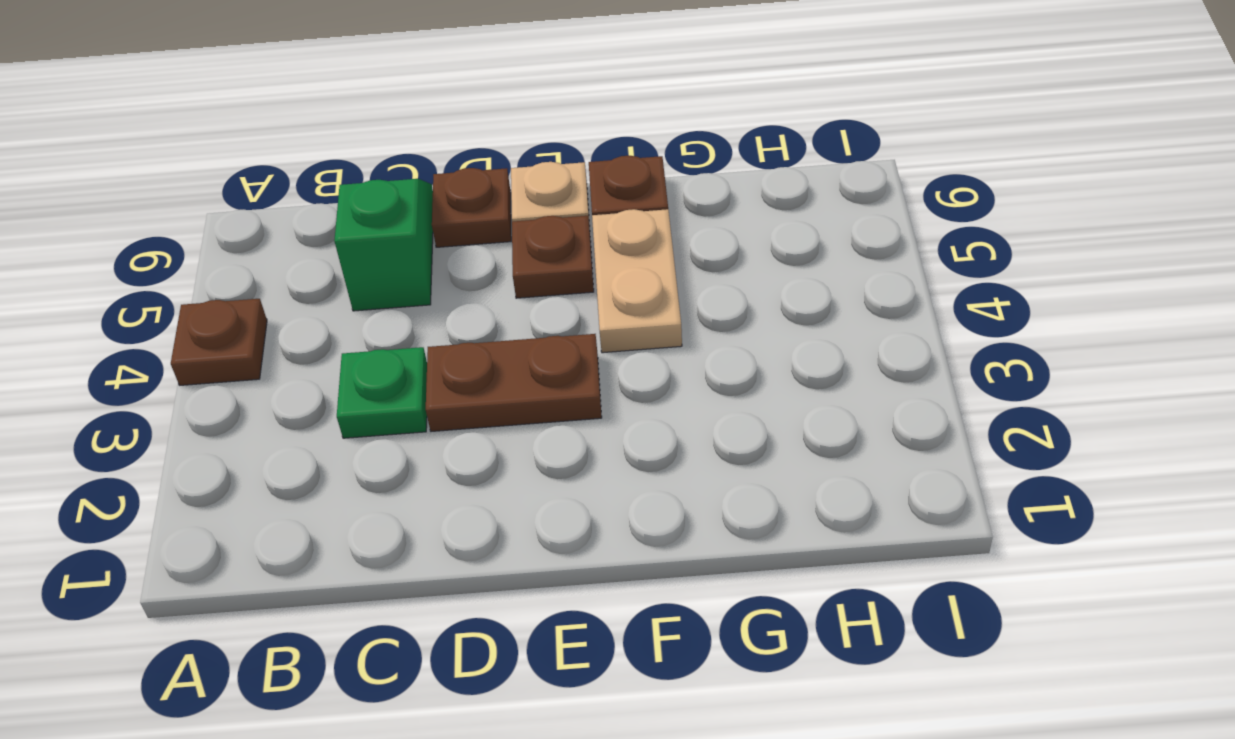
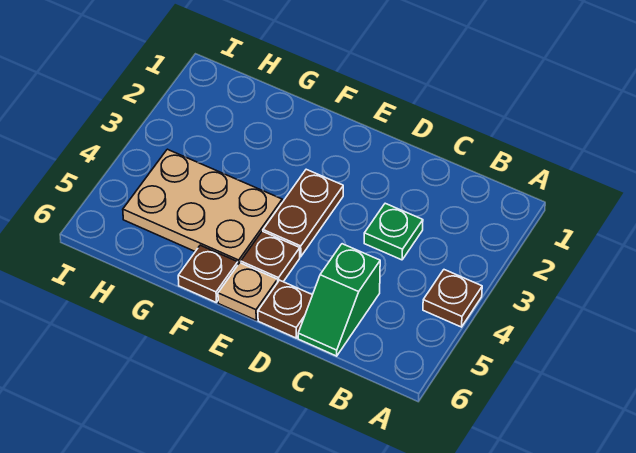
brown 1x2 plate [426,334,602,431] -> brown 1x2 plate turned to [263,169,343,257]
tan 1x2 plate [592,209,682,353] -> tan 2x3 plate [123,149,282,264]

